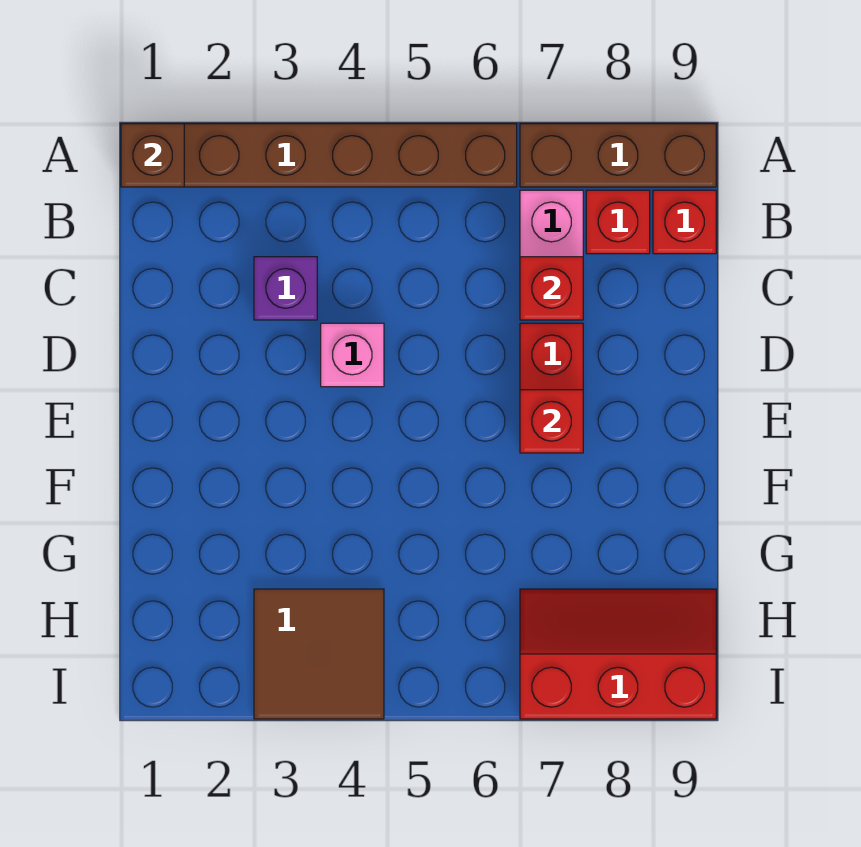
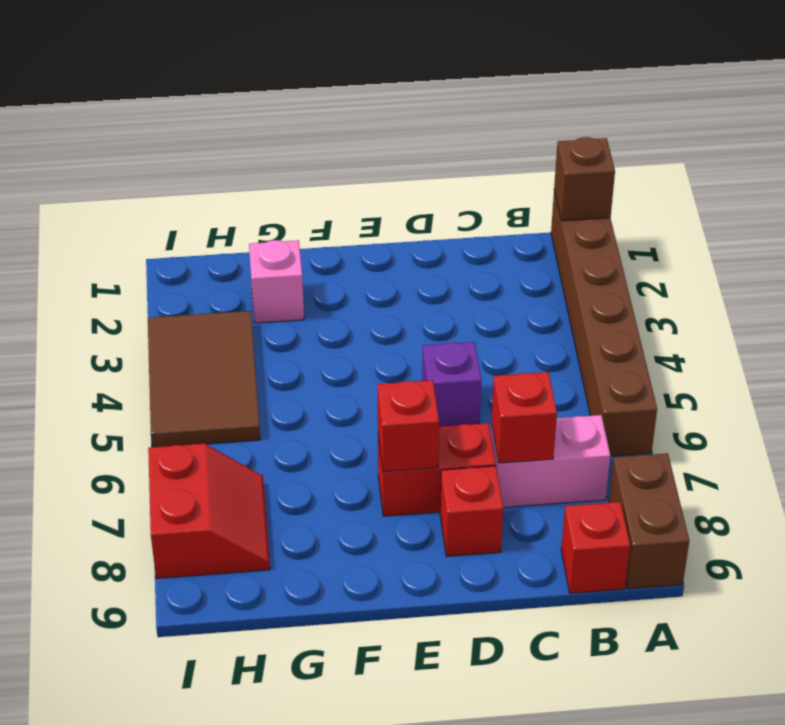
brown 1x3 brick [520,124,716,187] -> brown 1x2 brick [609,453,689,589]
red 1x1 brick [586,190,650,254] -> red 1x1 brick moved to [440,466,503,556]
purple 1x1 brick [254,257,317,320] -> purple 1x1 brick moved to [422,342,481,427]
pink 1x1 brick [321,323,384,387] -> pink 1x1 brick moved to [249,240,304,323]
brown 2x2 tile [254,589,384,719] -> brown 2x3 tile [148,311,260,447]
red 2x3 slope [520,589,716,719] -> red 2x2 slope [148,444,270,579]

